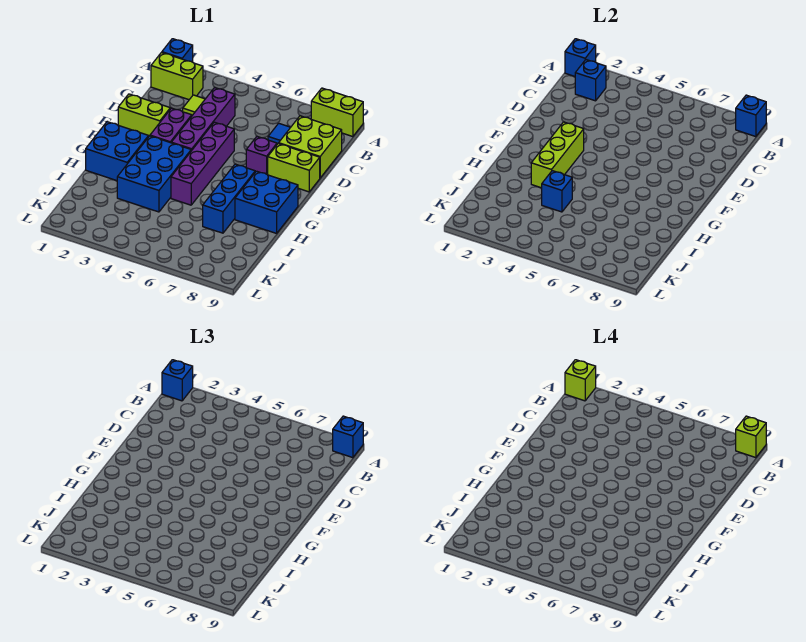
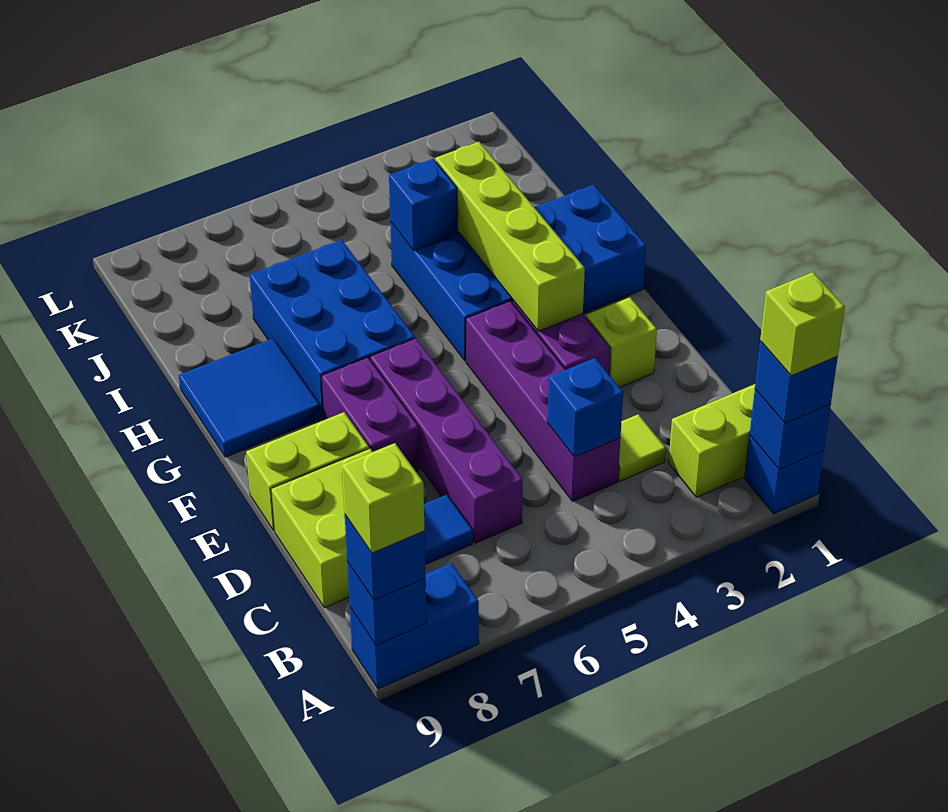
lime 1x2 brick [311,88,363,137] -> blue 1x2 brick [350,563,479,689]
blue 1x1 brick [575,60,606,101] -> blue 1x1 brick moved to [547,358,623,457]
lime 1x2 brick [118,94,170,136] -> lime 1x1 brick [586,297,657,387]
purple 1x4 brick [171,122,234,205] -> purple 1x4 brick moved to [370,338,523,543]
purple 1x1 brick [246,137,277,175] -> purple 1x2 brick [322,357,420,472]
lime 1x3 brick [531,122,584,188] -> lime 1x4 brick [435,142,585,331]
blue 1x3 brick [203,164,255,233] -> blue 2x3 brick [250,240,415,418]
blue 2x2 brick [235,171,298,233] -> blue 2x2 tile [179,339,321,457]

